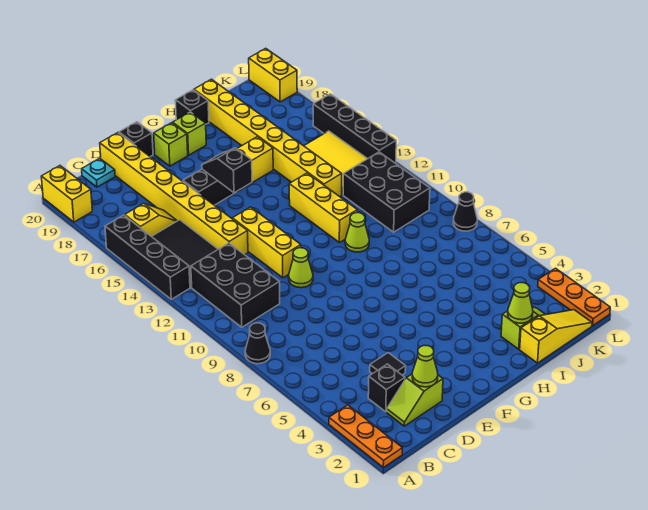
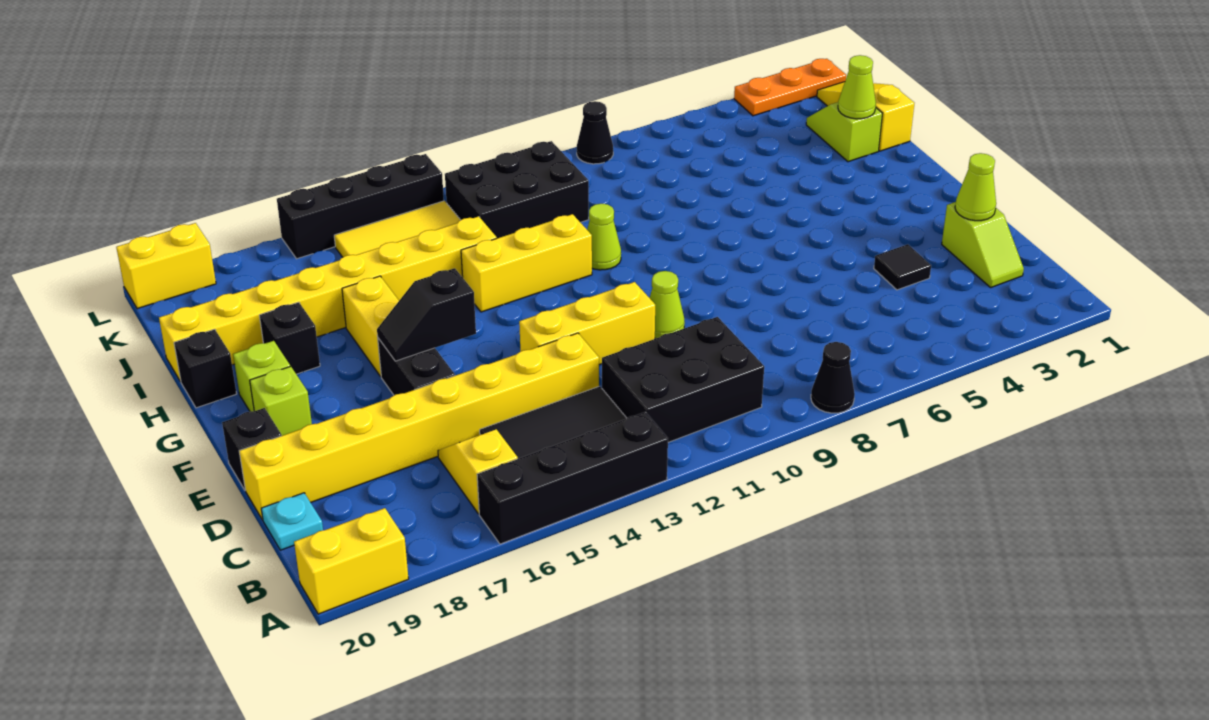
orange 1x3 plate [329,405,402,467] -> none
black 1x1 brick [368,364,405,412] -> black 1x1 brick moved to [259,302,320,374]

